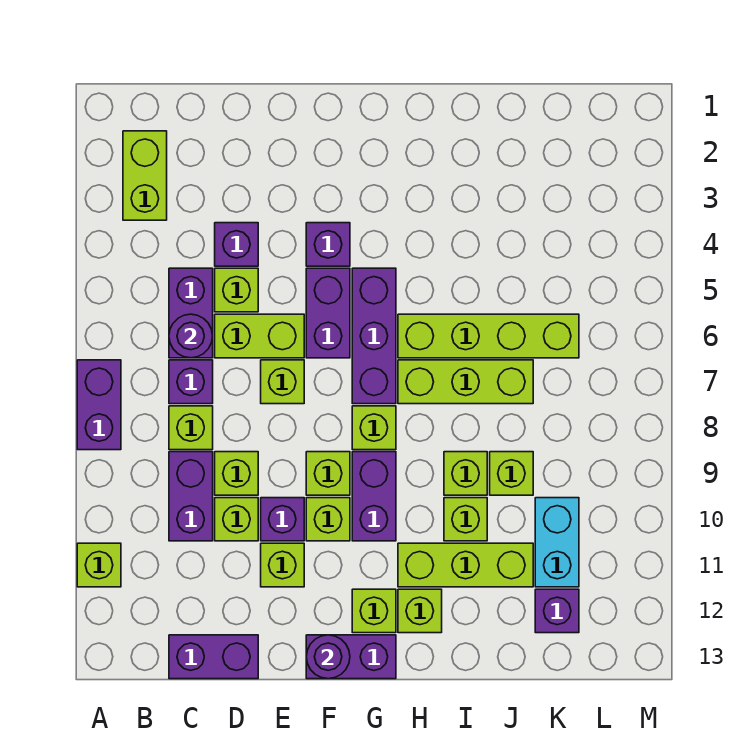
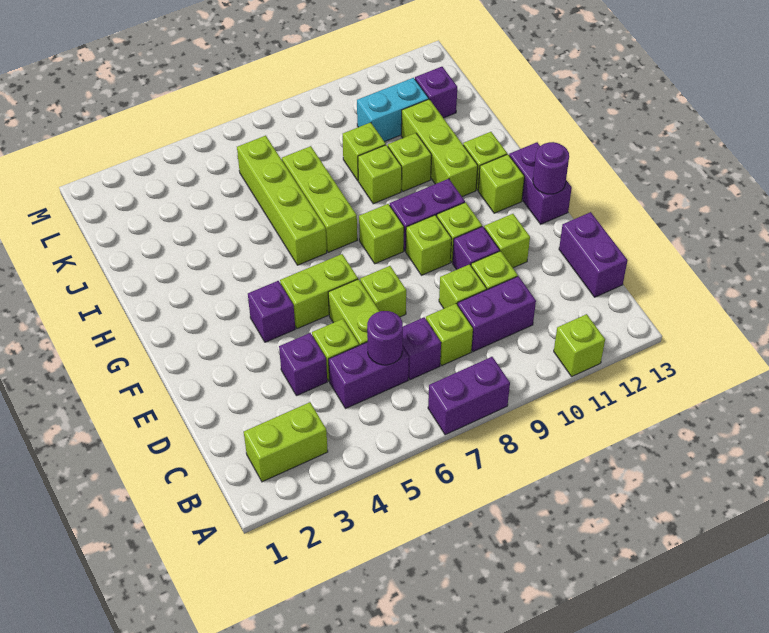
purple 1x2 brick [306,268,350,358] -> lime 1x2 brick [280,254,358,329]
purple 1x3 brick [352,268,396,404] -> none

